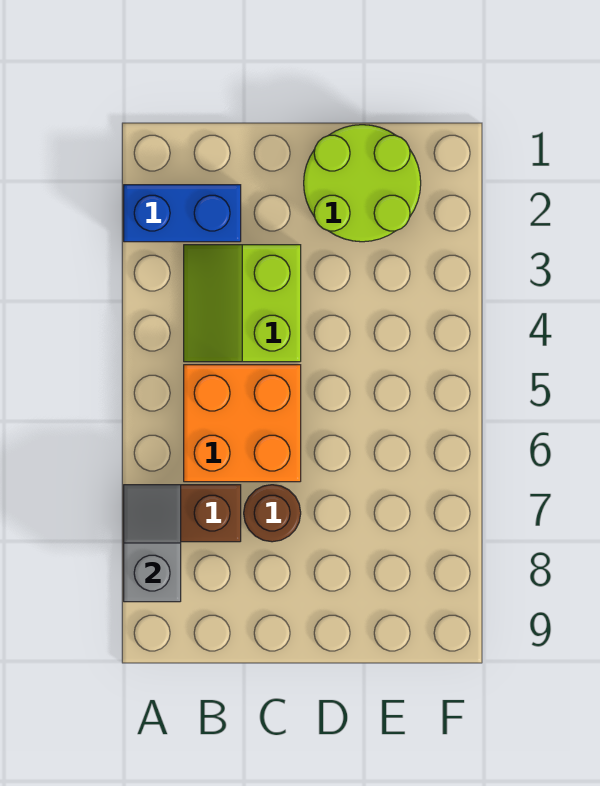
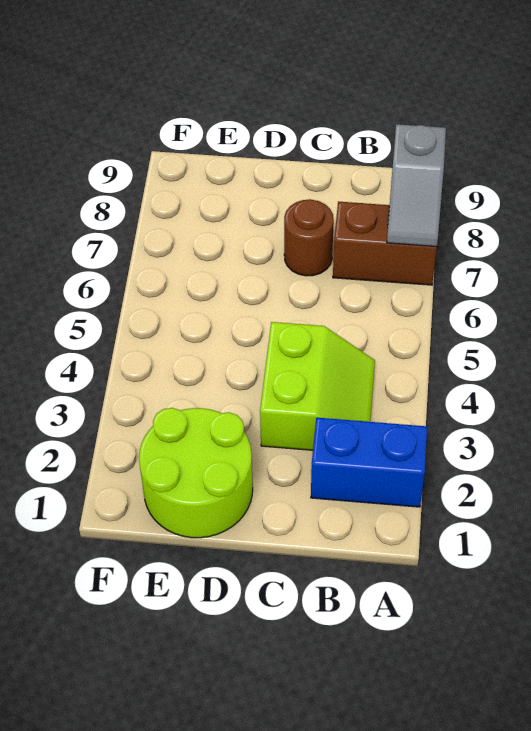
orange 2x2 brick [184,365,301,482] -> none

